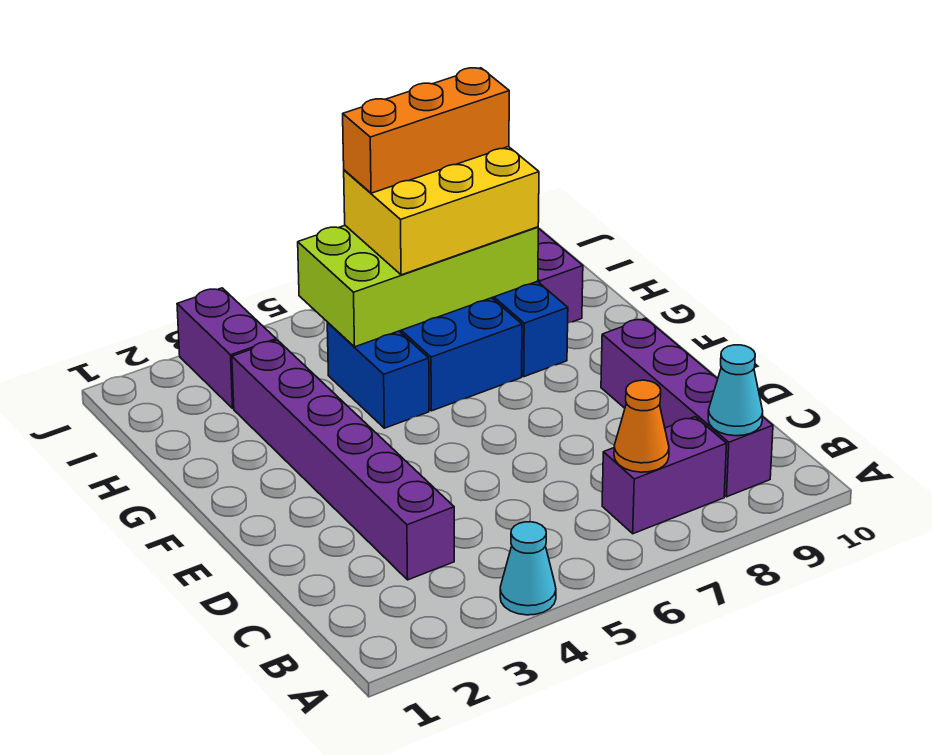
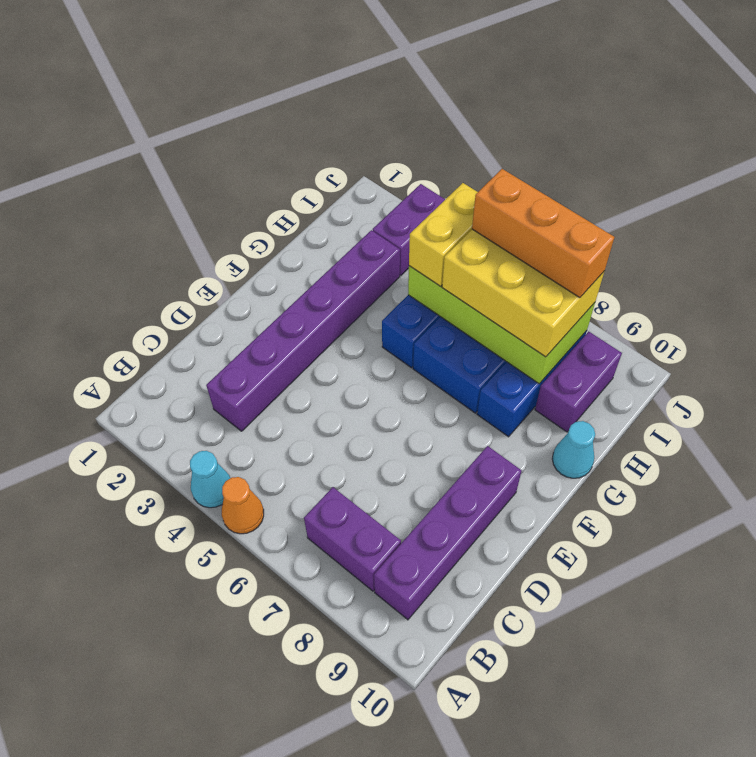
orange 1x1 cone [614,380,669,472] -> orange 1x1 cone moved to [222,477,264,534]
cyan 1x1 cone [708,345,763,436] -> cyan 1x1 cone moved to [552,421,595,478]
none -> yellow 1x2 brick [409,183,478,287]

